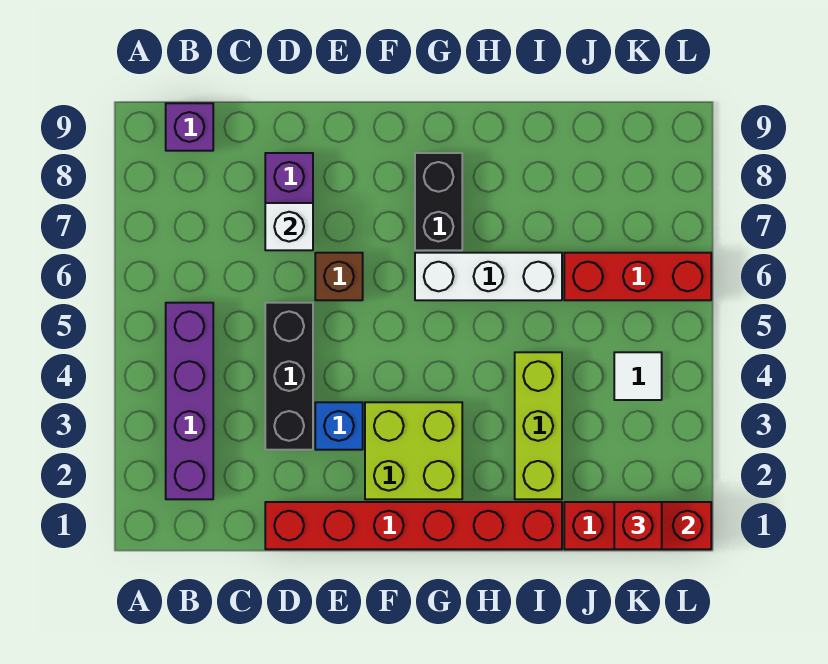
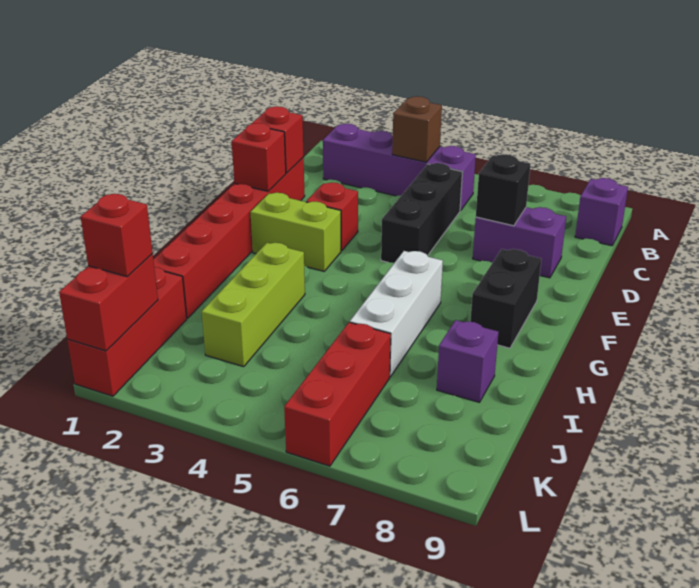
none -> red 1x1 brick [252,106,304,173]
black 1x3 brick [265,303,313,450] -> black 1x3 brick turned to [381,163,462,263]
white 1x1 brick [265,203,313,250] -> black 1x1 brick [476,154,531,226]
none -> red 1x1 brick [232,123,286,191]
blue 1x1 brick [315,402,363,450] -> red 1x1 brick [306,182,358,251]
brown 1x1 brick [315,253,363,300] -> brown 1x1 brick moved to [392,96,442,162]
lime 2x2 brick [365,402,462,499] -> lime 1x2 brick [251,193,341,271]
black 1x2 brick [415,153,462,250] -> black 1x2 brick turned to [470,249,541,348]
lime 1x3 brick [515,352,562,499] -> lime 1x3 brick turned to [202,243,305,367]
none -> purple 1x1 brick [437,320,499,402]
white 1x1 tile [614,352,662,400] -> none

